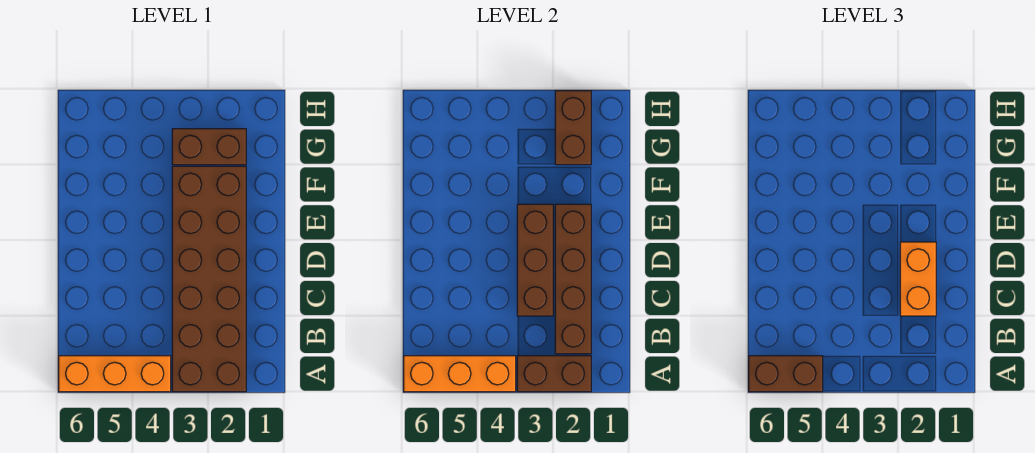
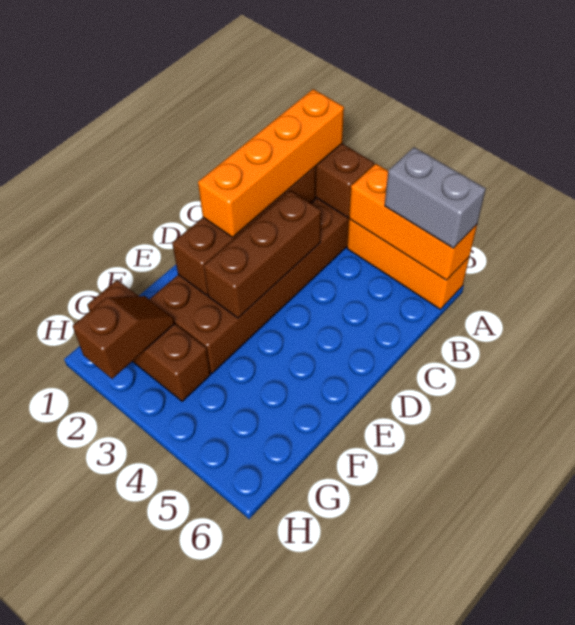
brown 1x2 brick [749,356,823,392] -> grey 1x2 brick [385,147,486,248]
orange 1x2 brick [900,242,936,316] -> orange 1x4 brick [198,89,344,237]
brown 1x2 brick [172,129,246,165] -> brown 1x3 brick [87,280,211,401]
brown 1x2 brick [555,91,591,165] -> brown 1x2 slope [73,296,175,379]

